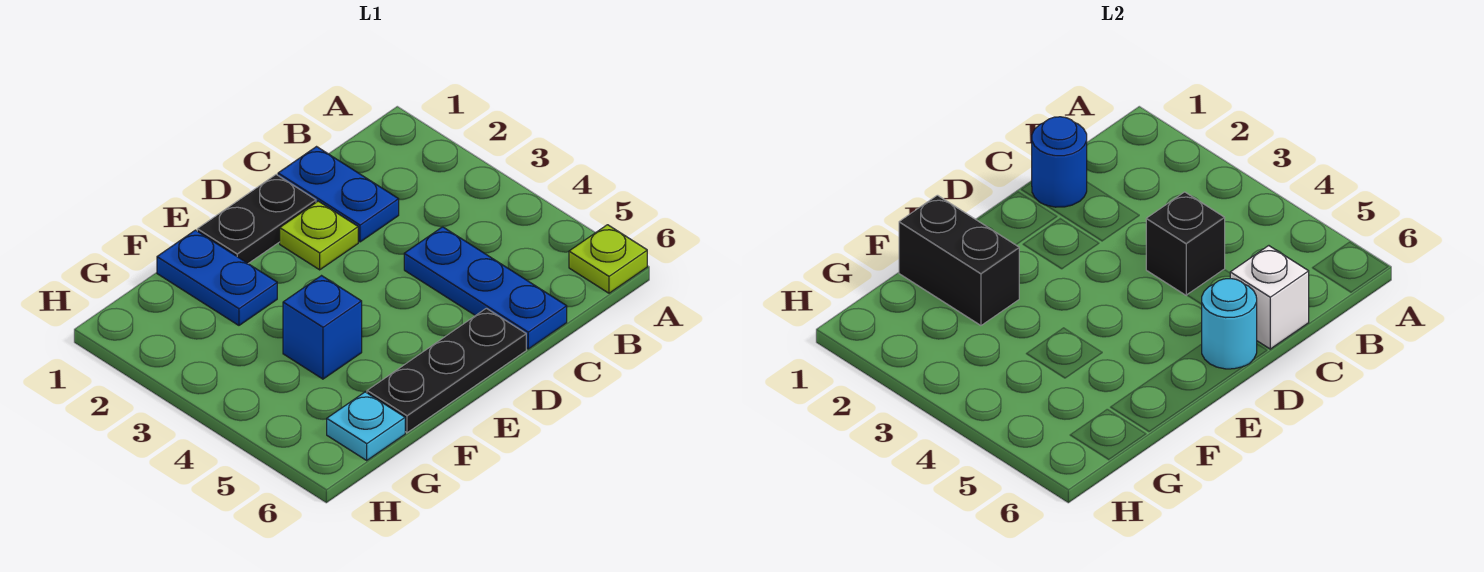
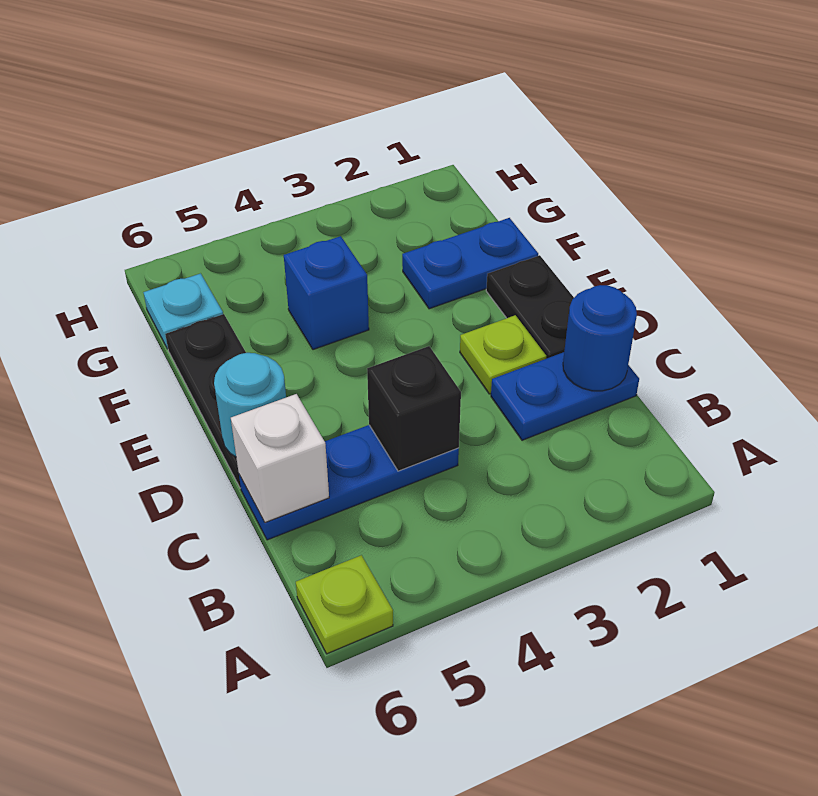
black 1x2 brick [899,195,1019,325] -> none

